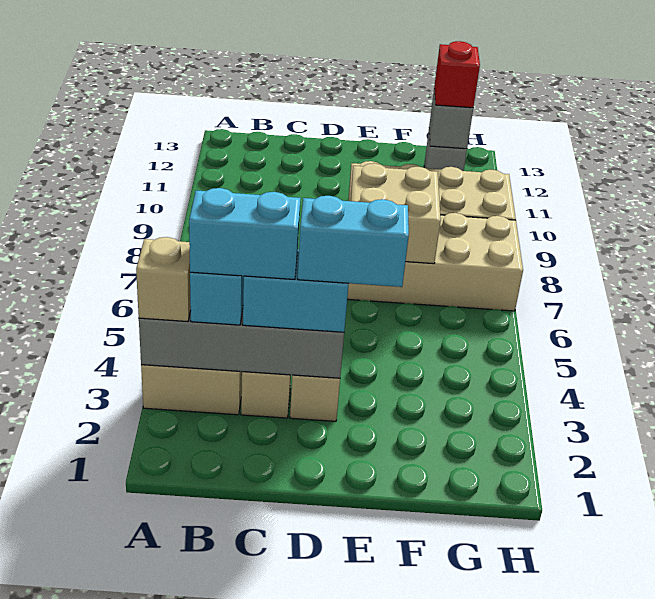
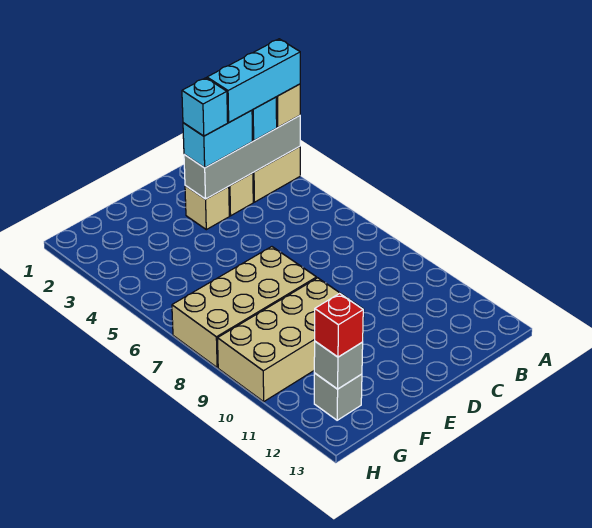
cyan 1x2 brick [189,188,301,280] -> cyan 1x3 brick [207,39,300,122]
cyan 1x2 brick [298,196,409,287] -> cyan 1x1 brick [182,78,228,136]
tan 2x2 brick [350,163,441,264] -> none

